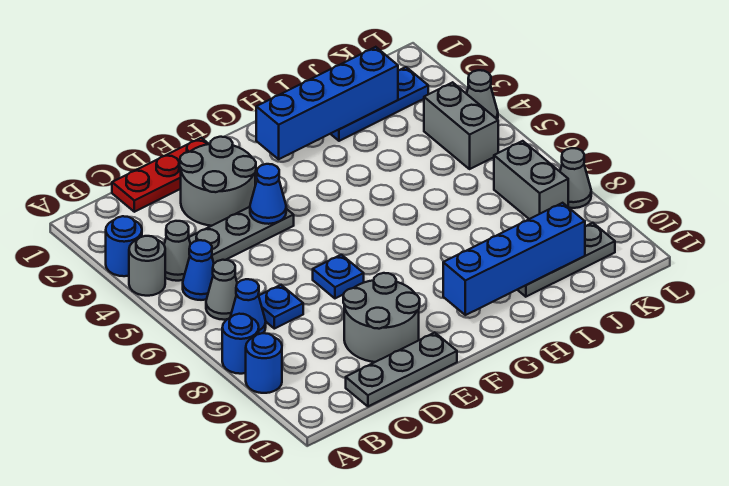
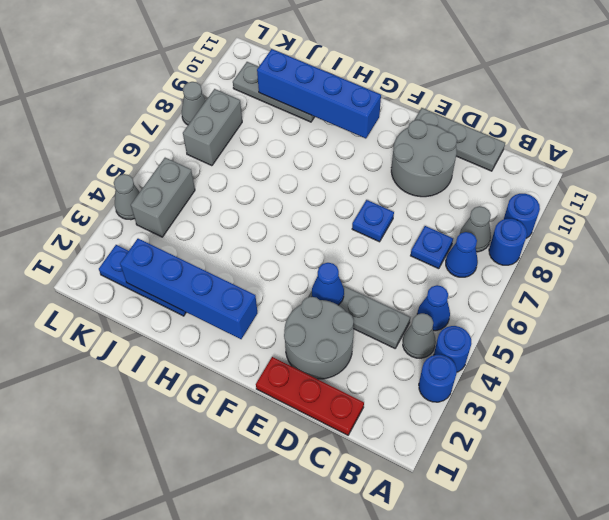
grey 1x1 round brick [129,236,165,296] -> blue 1x1 round brick [434,326,471,372]
grey 1x1 cone [206,260,237,320] -> grey 1x1 cone moved to [460,206,491,252]

